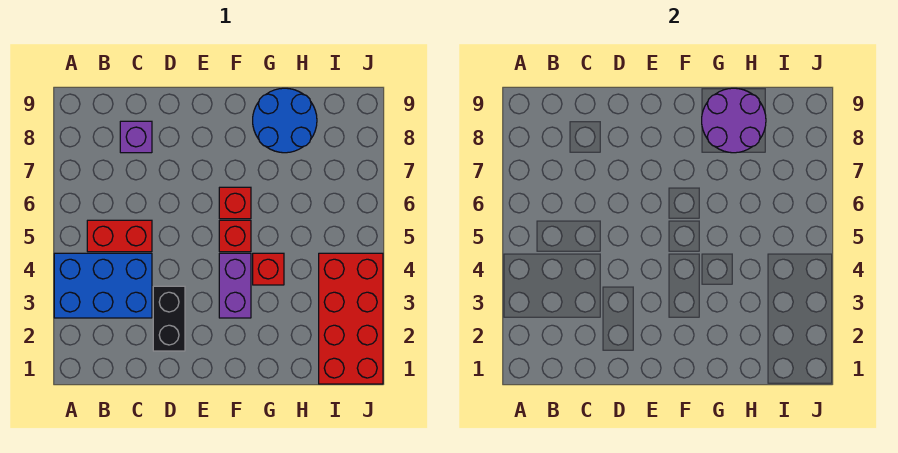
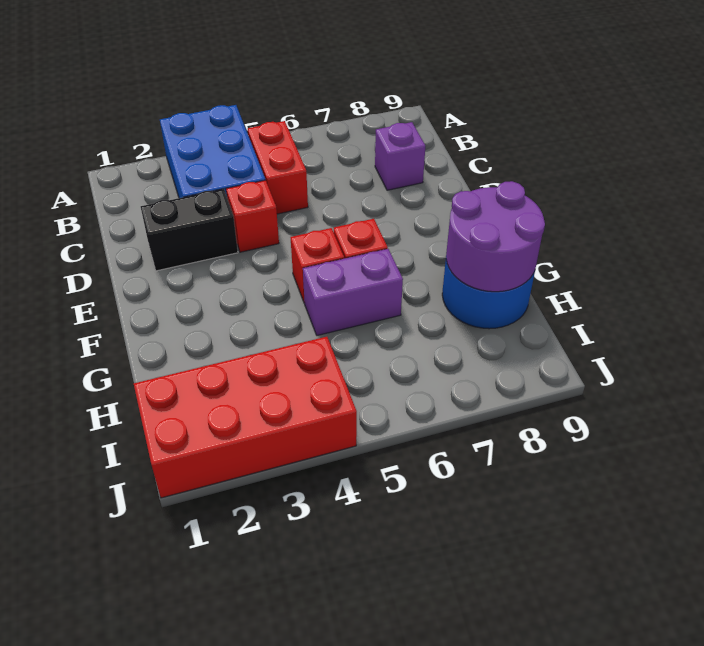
purple 1x2 brick [219,253,251,318] -> purple 1x2 brick moved to [303,249,403,335]
red 1x1 brick [253,253,284,285] -> red 1x1 brick moved to [226,180,279,252]

